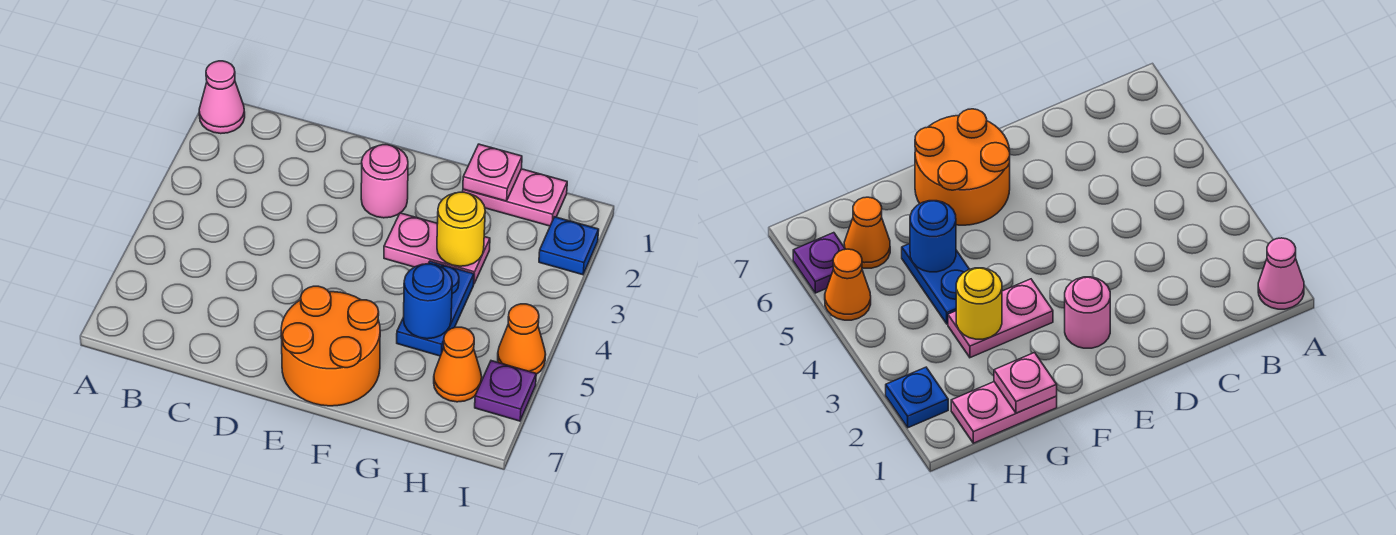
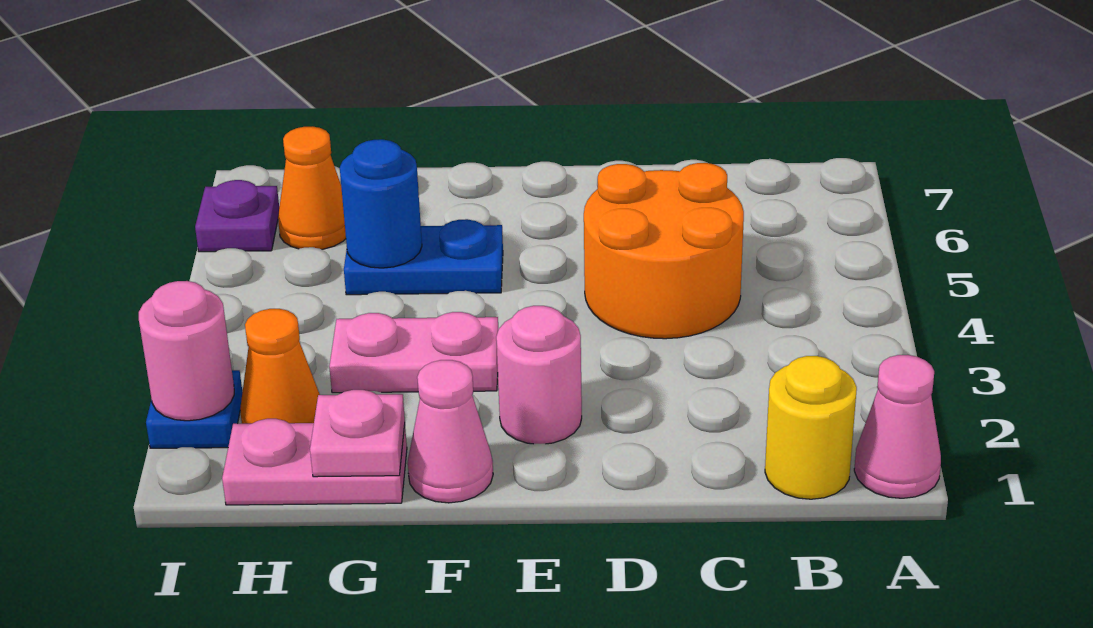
orange 2x2 round brick [281,286,380,406] -> orange 2x2 round brick moved to [584,163,744,339]
none -> pink 1x1 cone [408,360,493,503]
yellow 1x1 round brick [437,192,485,266] -> yellow 1x1 round brick moved to [765,356,857,499]
blue 1x2 plate [397,261,474,356] -> blue 1x2 plate turned to [344,219,503,295]
none -> pink 1x1 round brick [139,281,234,421]
orange 1x1 cone [498,304,546,374] -> orange 1x1 cone moved to [240,309,320,424]

